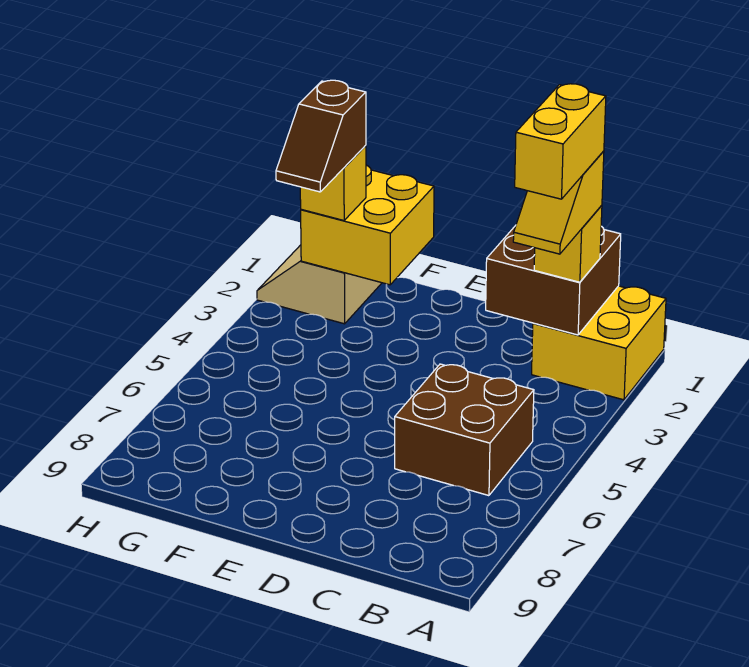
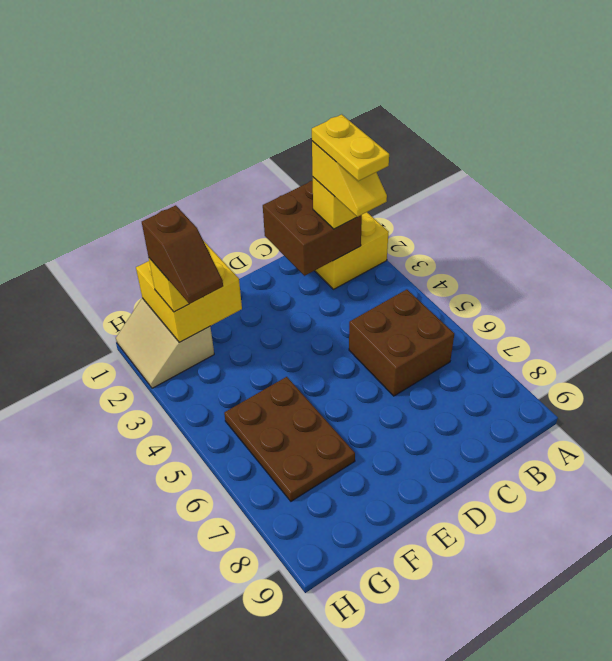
yellow 1x2 brick [515,84,606,199] -> yellow 1x2 plate [312,114,389,181]
none -> brown 2x3 plate [224,377,355,501]

